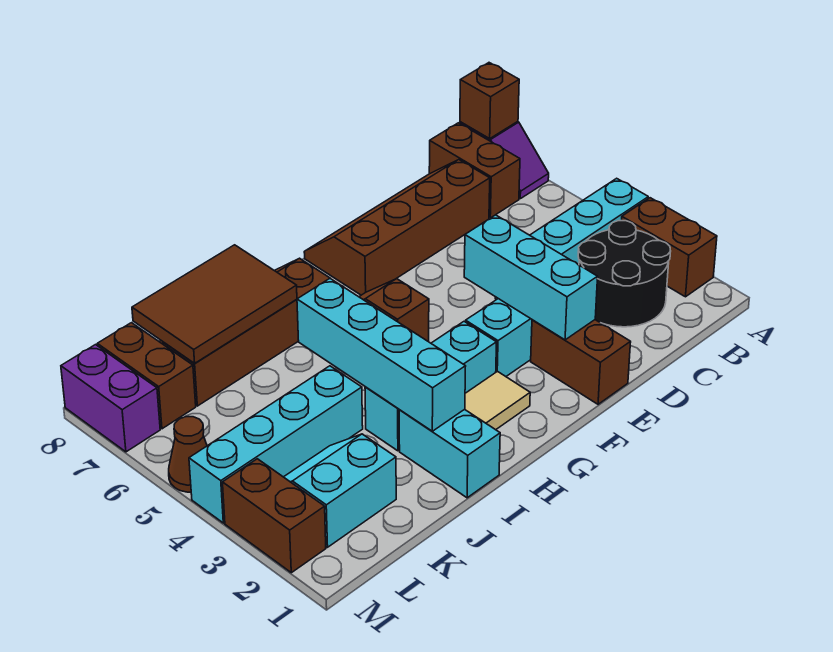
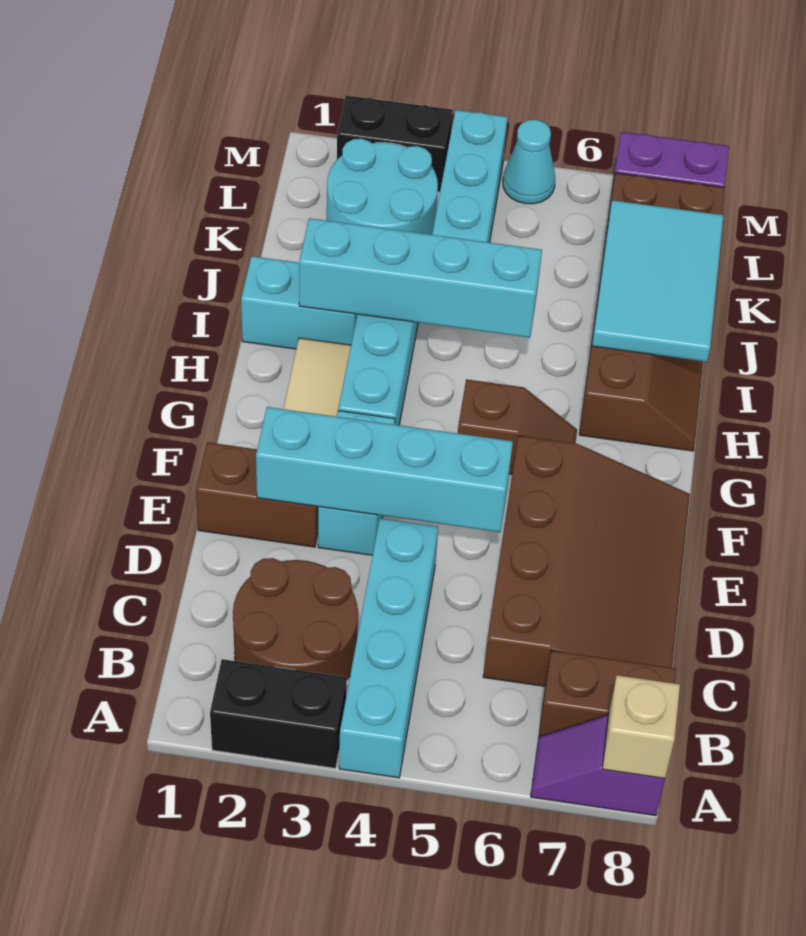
brown 1x2 brick [622,198,717,297] -> black 1x2 brick [210,659,347,768]
brown 1x1 brick [460,63,519,138] -> tan 1x1 brick [602,675,680,778]
black 2x2 round brick [578,221,671,327] -> brown 2x2 round brick [233,558,358,680]
brown 2x4 slope [304,160,490,295] -> brown 3x4 slope [483,436,690,687]
cyan 1x3 brick [464,215,598,340] -> cyan 1x4 brick [256,407,513,532]
brown 2x3 tile [132,245,297,364] -> cyan 2x3 tile [592,200,724,362]
cyan 2x2 slope [284,434,396,547] -> cyan 2x2 round brick [327,139,438,235]
brown 1x2 brick [222,459,326,573] -> black 1x2 brick [337,96,453,192]
brown 1x1 cone [169,417,207,492] -> cyan 1x1 cone [503,120,555,204]

